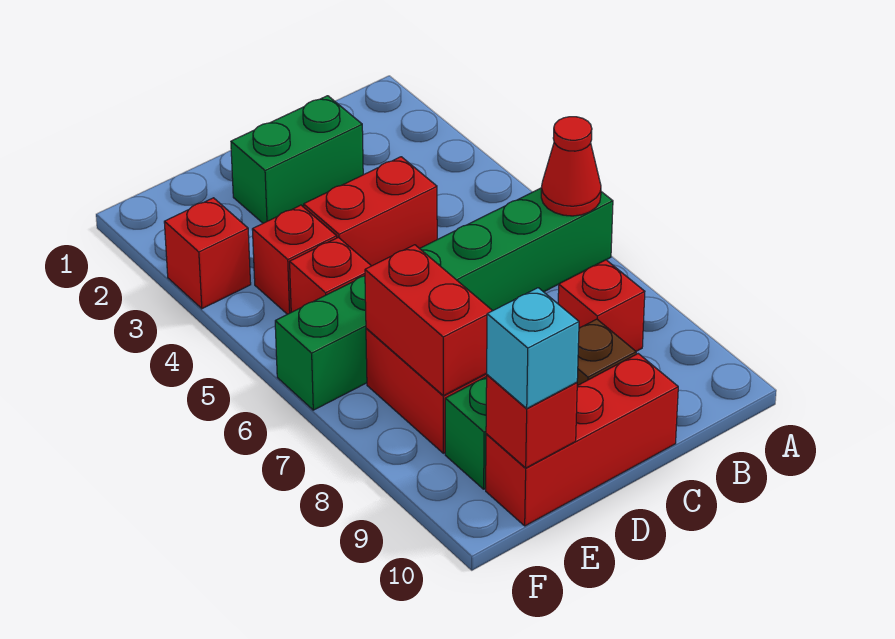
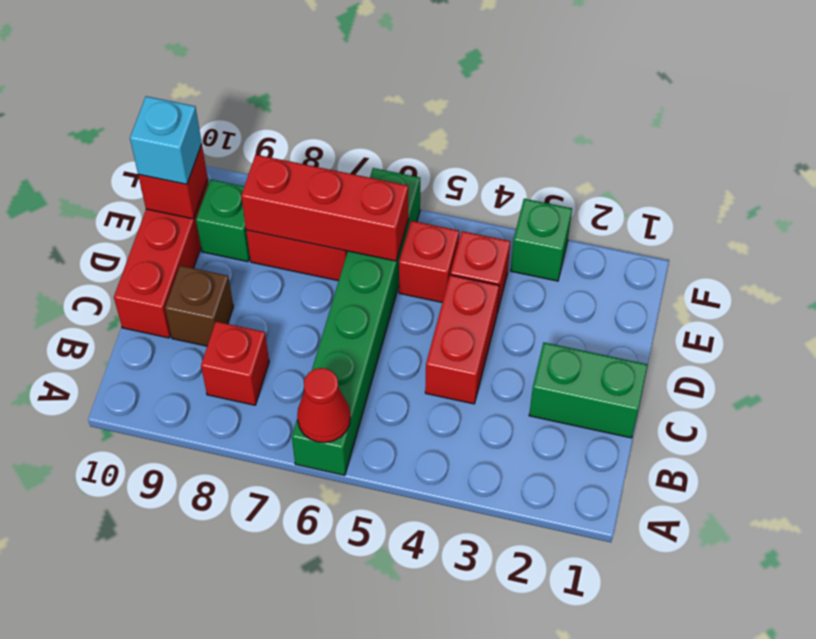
green 1x2 brick [231,96,363,223] -> green 1x2 brick turned to [529,343,648,438]
red 1x2 brick [365,245,492,396] -> red 1x3 brick [241,155,408,261]
red 1x1 brick [164,198,251,309] -> green 1x1 brick [511,199,572,281]

